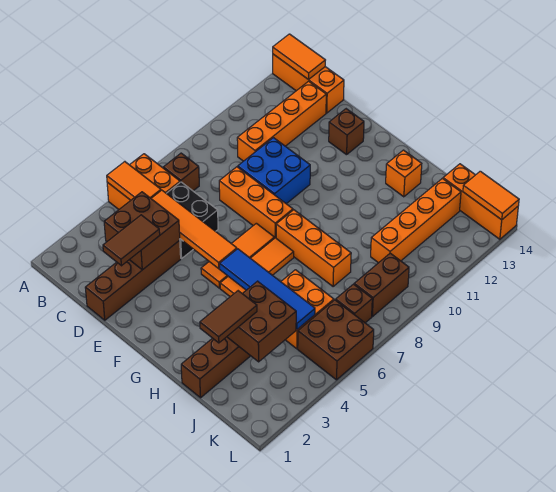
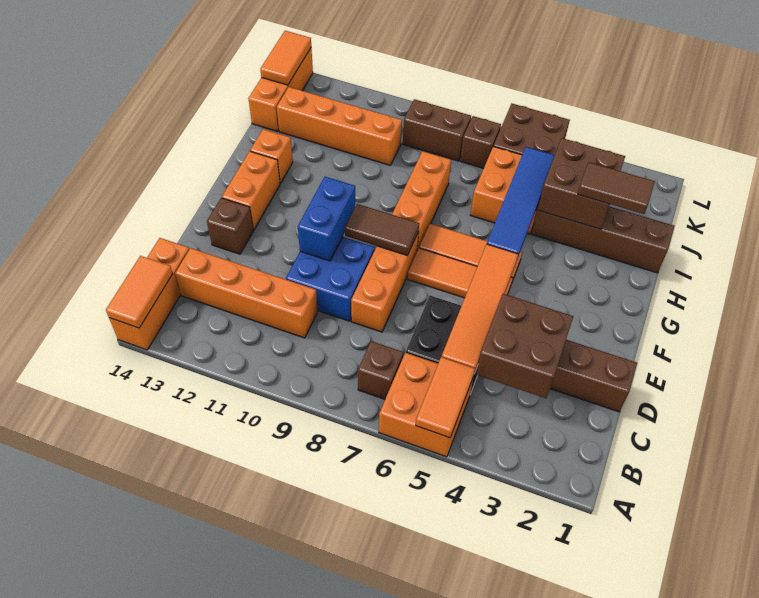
brown 1x2 tile [103,215,160,266] -> brown 1x2 tile moved to [345,204,419,256]
none -> blue 1x2 brick [298,177,355,261]
none -> orange 1x2 brick [222,151,280,230]

